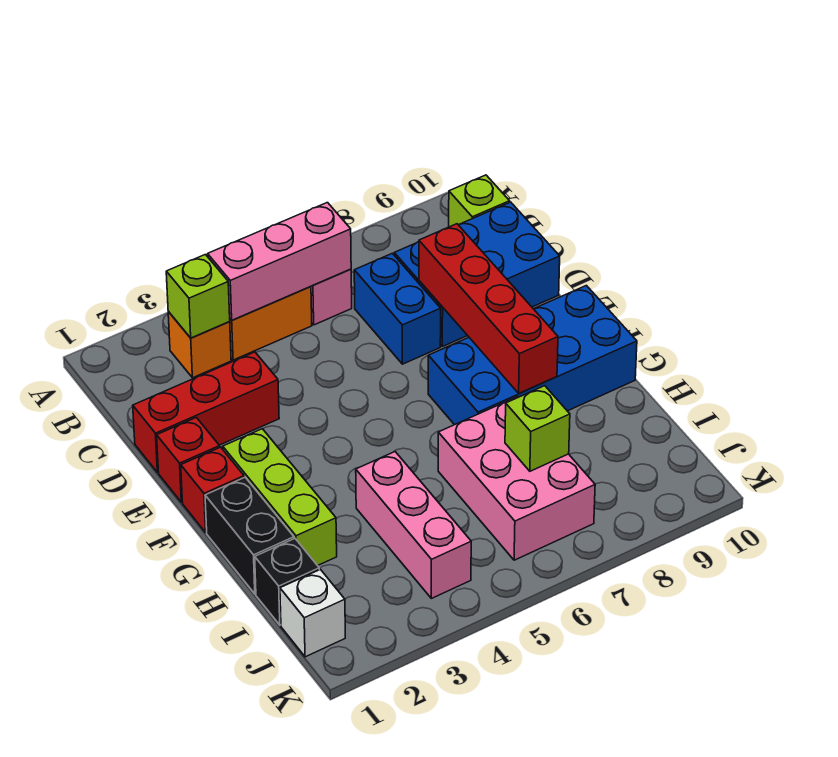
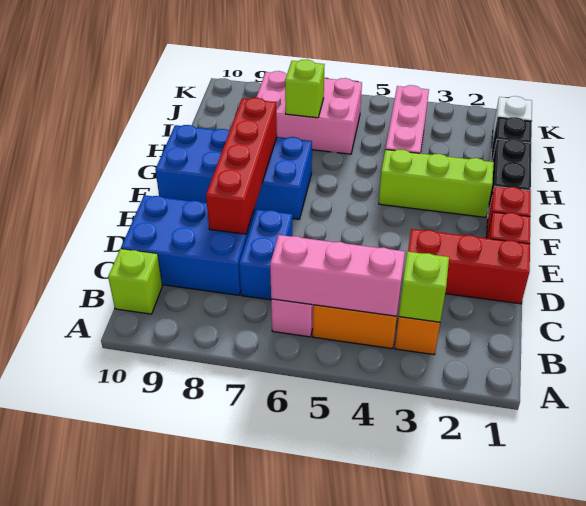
lime 1x3 brick [223,429,337,566] -> lime 1x3 brick turned to [379,150,494,217]
pink 2x3 brick [438,397,595,560] -> pink 2x3 brick turned to [256,71,362,154]

